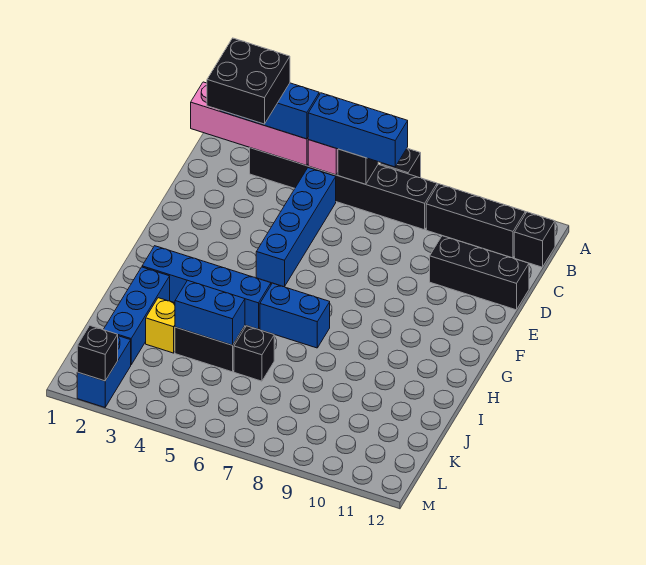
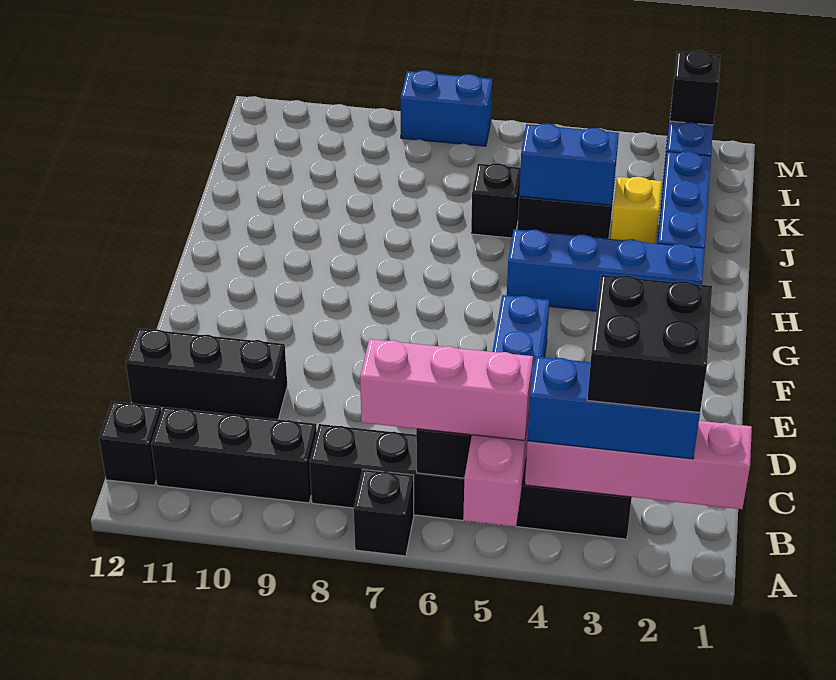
blue 1x3 brick [308,93,408,167] -> pink 1x3 brick [360,339,533,440]
blue 1x2 brick [260,283,330,348] -> blue 1x2 brick moved to [400,70,492,146]

